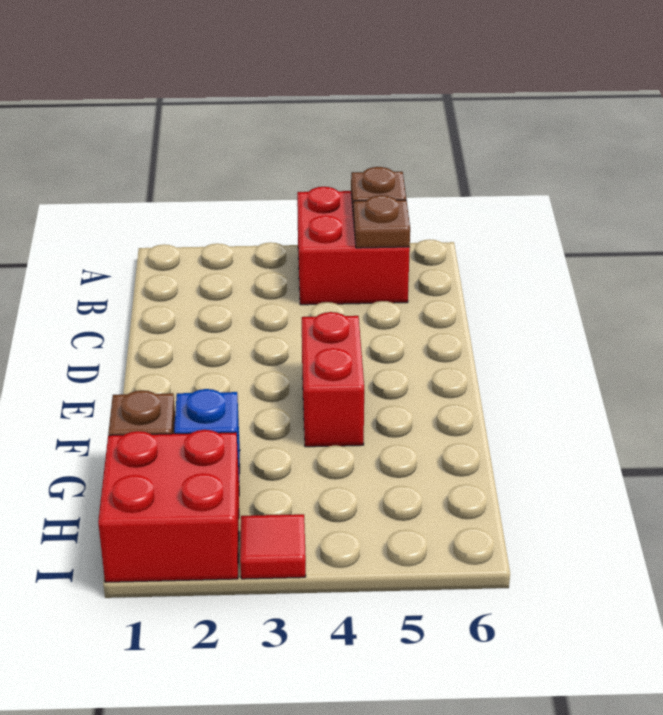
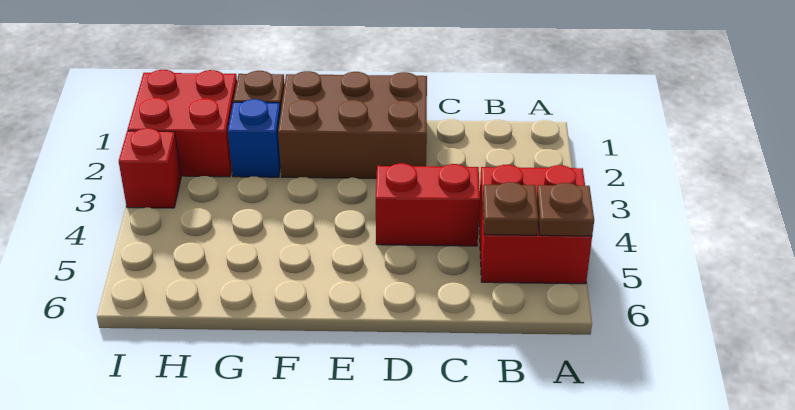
none -> brown 2x3 brick [278,71,427,178]
red 1x2 brick [302,312,364,447] -> red 1x2 brick moved to [376,163,480,246]
red 1x1 tile [240,514,306,579] -> red 1x1 brick [119,128,181,208]

